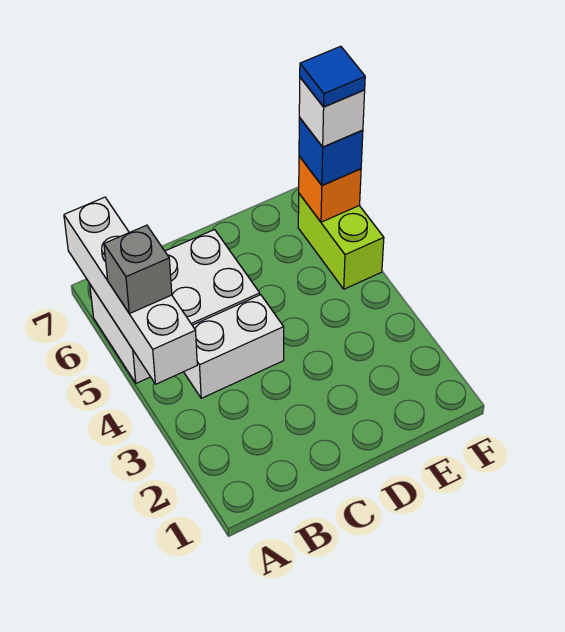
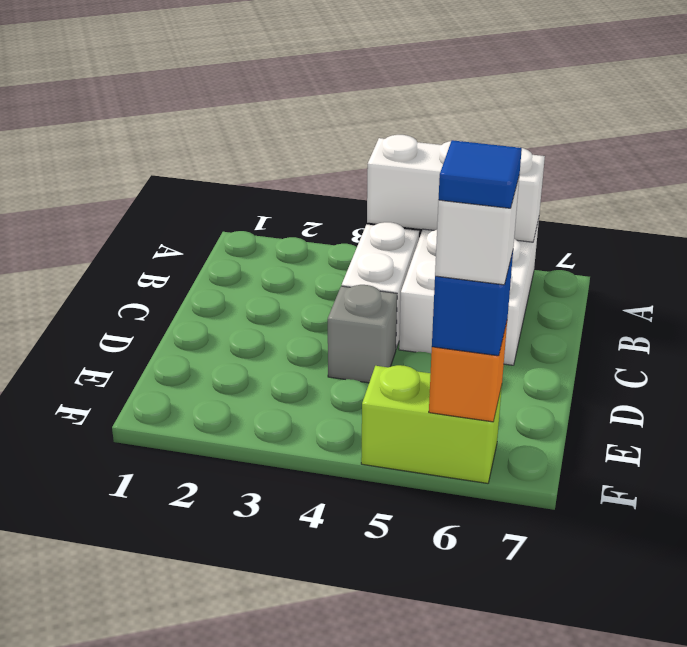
white 1x4 brick [64,197,197,384] -> white 1x3 brick [367,135,545,242]
grey 1x1 brick [104,225,172,314] -> grey 1x1 brick moved to [328,285,397,383]

